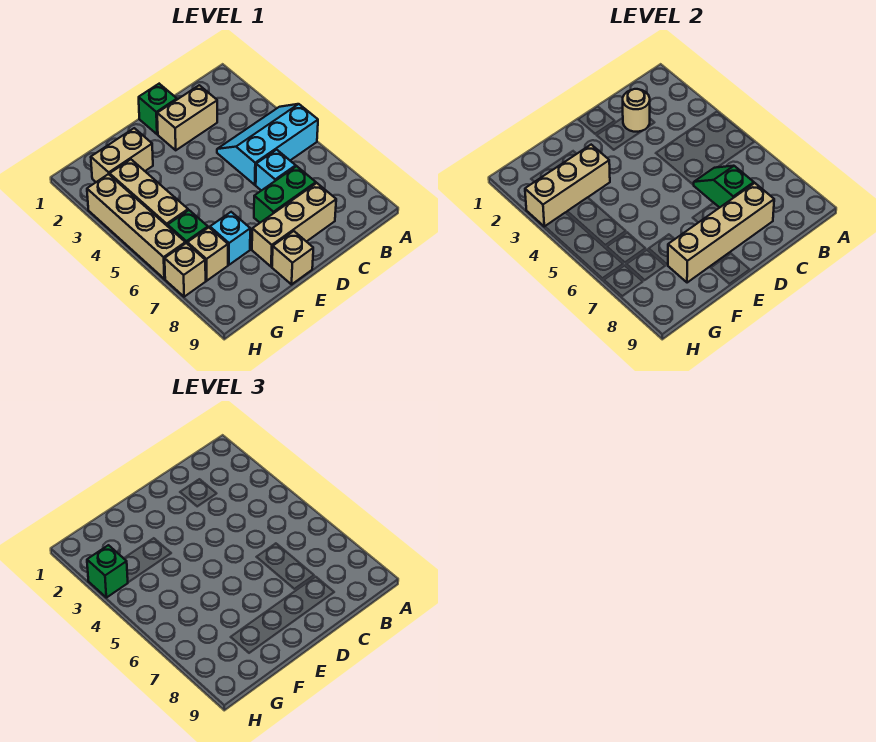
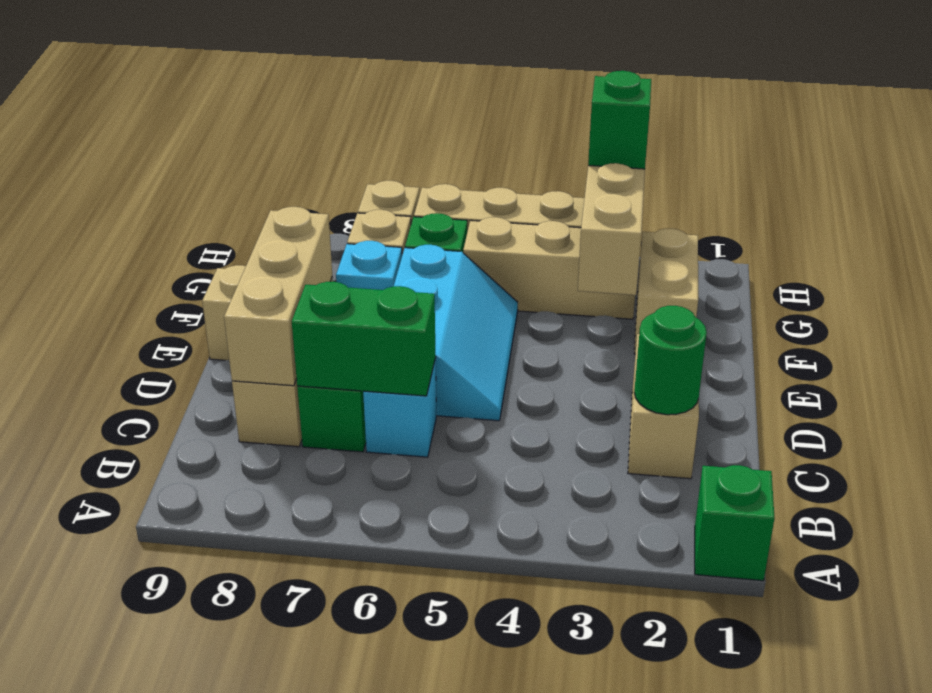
cyan 2x3 slope [217,104,318,185] -> cyan 2x3 slope moved to [394,245,518,421]
tan 1x1 round brick [623,89,650,132] -> green 1x1 round brick [634,306,707,415]
green 1x2 slope [694,166,754,208] -> green 1x2 brick [292,281,436,396]
tan 1x4 brick [668,183,774,283] -> tan 1x3 brick [224,207,332,386]
green 1x1 brick [139,84,177,134] -> green 1x1 brick moved to [695,465,775,581]

